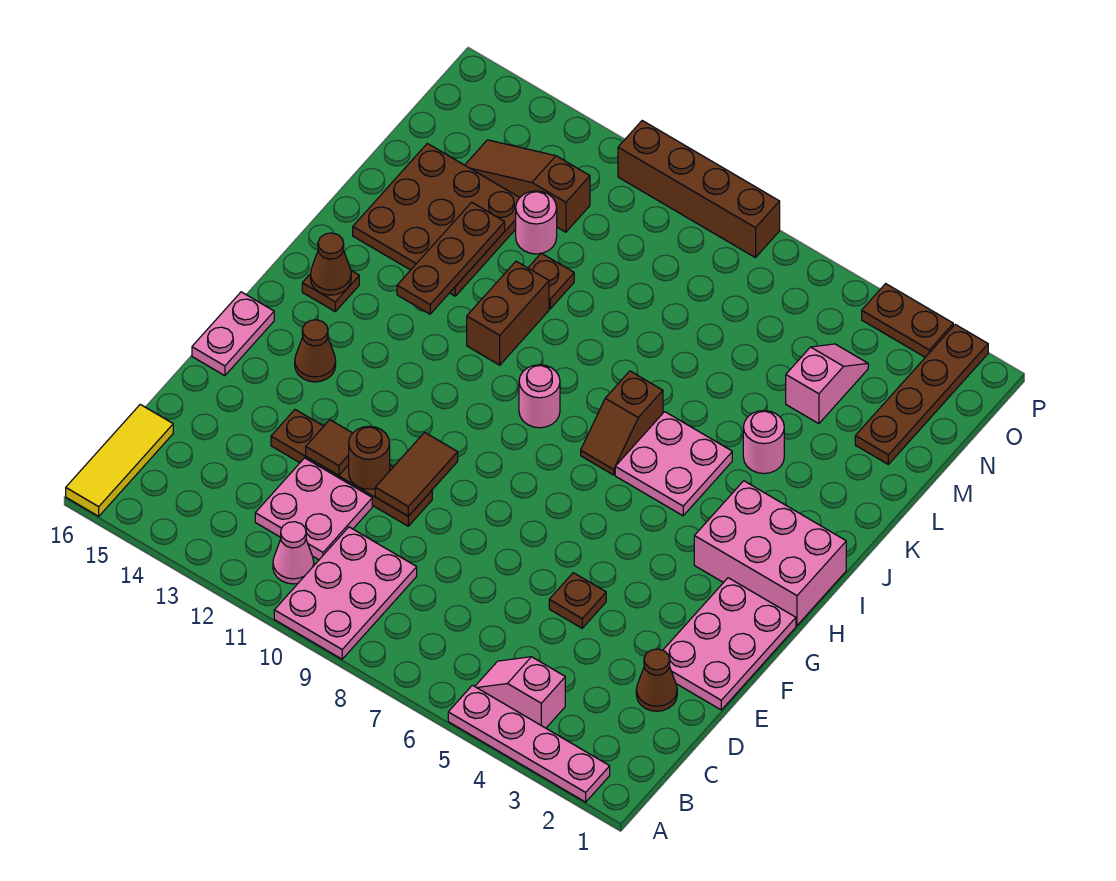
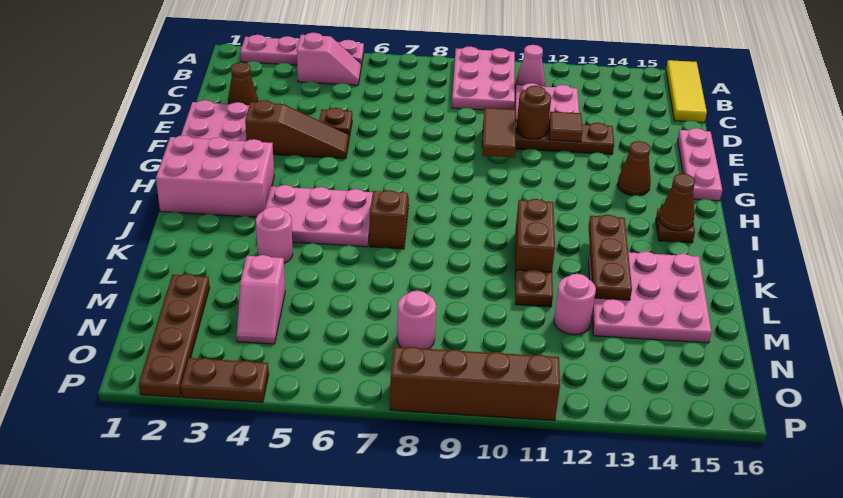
pink 1x2 plate [192,292,274,376] -> pink 1x3 plate [678,128,722,201]
pink 2x2 plate [615,412,732,516] -> pink 2x3 plate [265,185,373,247]
pink 1x1 round brick [519,365,560,428] -> pink 1x1 round brick moved to [397,291,436,349]
brown 3x3 plate [353,143,520,296] -> pink 3x3 plate [588,252,712,343]
brown 1x3 slope [465,140,590,232] -> brown 1x3 slope moved to [245,100,349,159]

